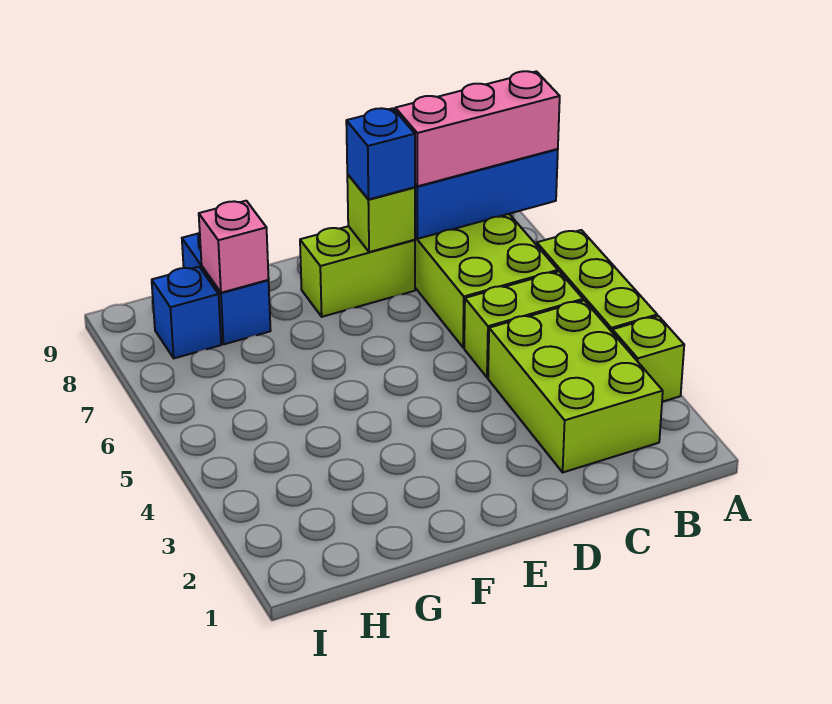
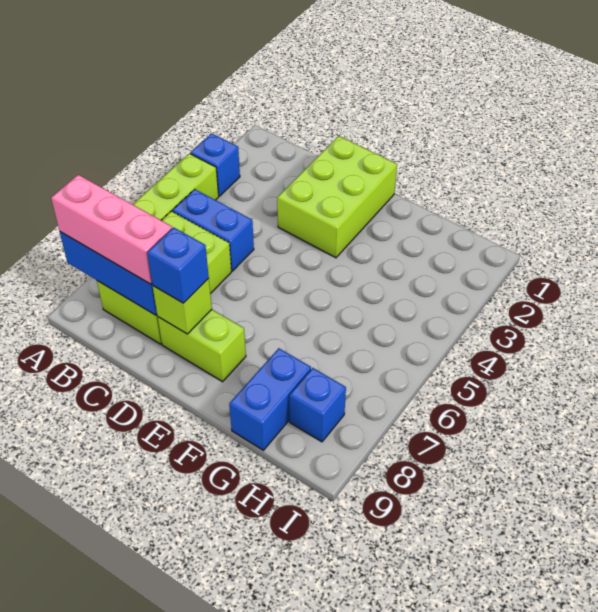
lime 1x1 brick [612,316,684,402] -> blue 1x1 brick [190,133,240,196]
lime 2x3 brick [488,300,663,472] -> lime 2x3 brick moved to [277,136,397,258]
lime 1x2 brick [464,271,583,378] -> blue 1x2 brick [172,189,254,271]
pink 1x1 brick [199,201,269,293] -> none

